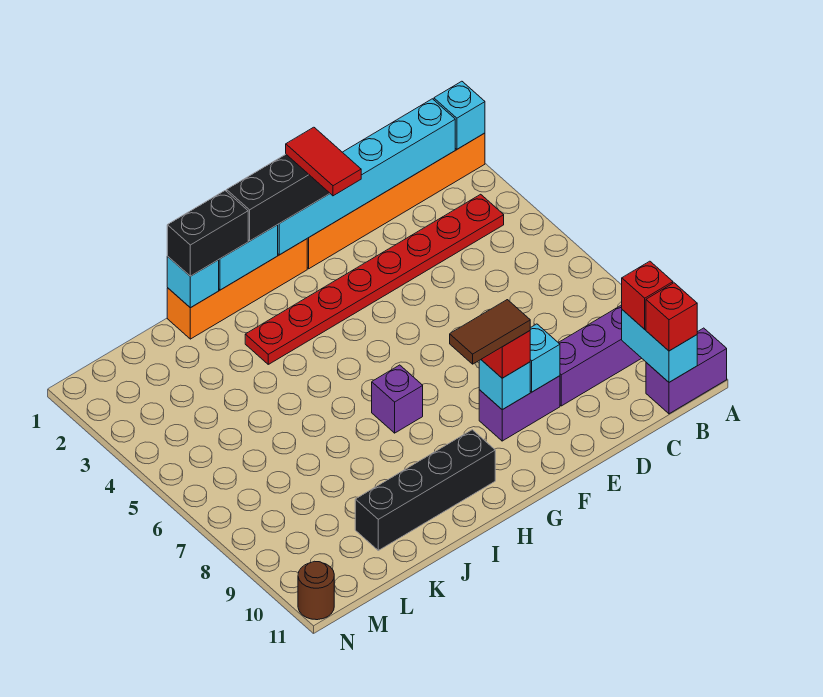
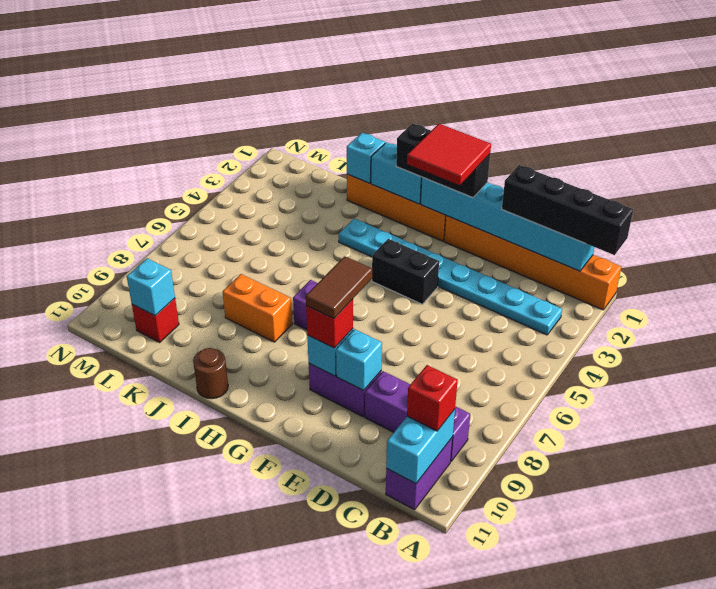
cyan 1x1 brick [434,81,485,149] -> cyan 1x1 brick moved to [127,258,175,316]
purple 1x2 brick [646,328,727,414] -> purple 1x2 brick turned to [386,437,453,510]
red 1x8 plate [245,194,504,364] -> cyan 1x8 plate [339,219,562,335]
red 1x1 brick [646,283,697,351] -> red 1x1 brick moved to [132,298,179,342]
red 1x2 tile [286,127,361,196] -> red 2x2 tile [407,124,491,185]
brown 1x2 tile [450,300,530,364] -> brown 1x2 tile turned to [306,256,372,319]
black 1x4 brick [355,430,495,550] -> black 1x4 brick moved to [502,165,633,255]
black 1x2 brick [167,191,248,276] -> black 1x2 brick moved to [372,239,439,304]
none -> orange 1x2 brick [223,274,292,342]
brown 1x1 round brick [298,561,334,620] -> brown 1x1 round brick moved to [193,348,228,399]

